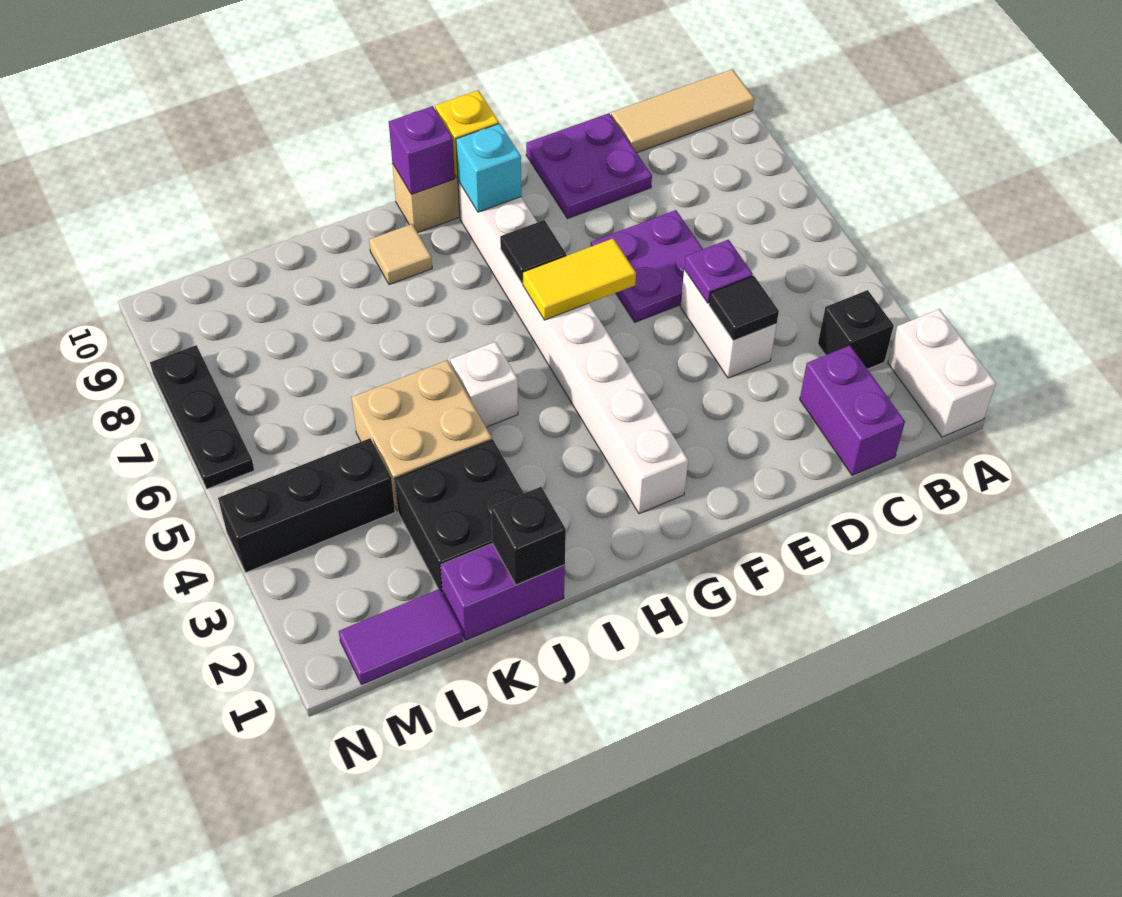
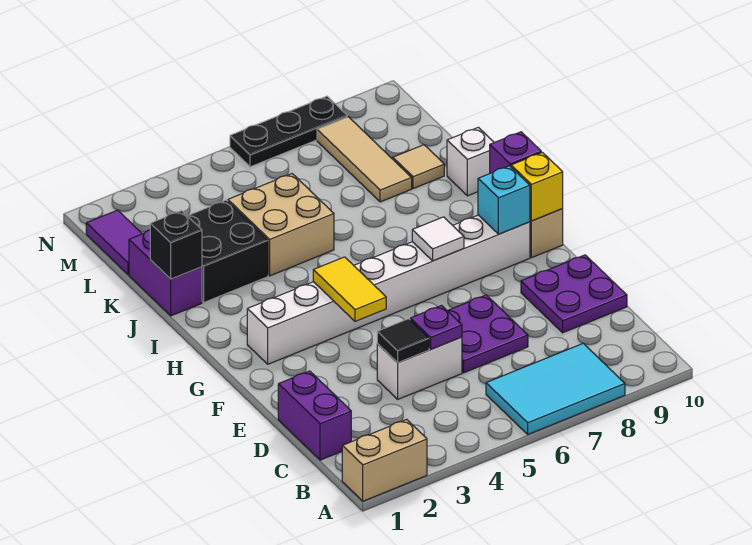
white 1x2 brick [888,309,996,437] -> tan 1x2 brick [342,420,427,501]
none -> cyan 2x3 tile [486,343,625,434]
tan 1x3 tile [611,69,754,153] -> tan 1x3 tile moved to [317,117,412,202]
black 1x1 brick [818,290,894,369] -> none
purple 1x2 brick [800,346,905,475] -> purple 1x2 brick turned to [278,371,351,460]
yellow 1x2 tile [523,239,636,320] -> yellow 1x2 tile moved to [313,257,386,321]
black 1x1 tile [500,220,566,283] -> white 1x1 tile [412,217,464,261]
white 1x1 brick [450,342,518,427] -> white 1x1 brick moved to [447,127,494,196]
tan 1x1 tile [369,224,432,285] -> tan 1x1 tile moved to [393,145,444,189]
black 1x3 brick [218,438,395,573] -> none

